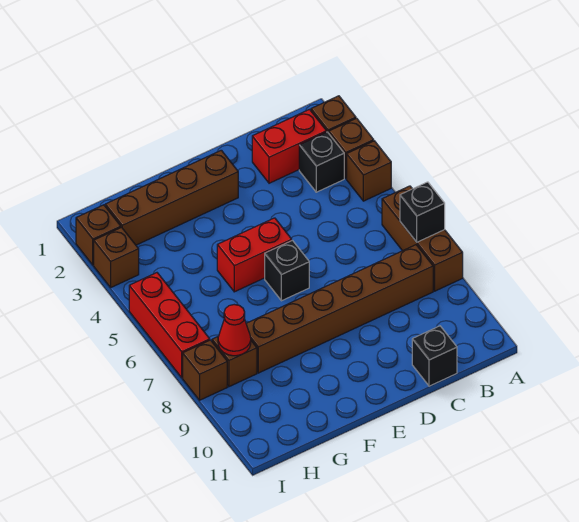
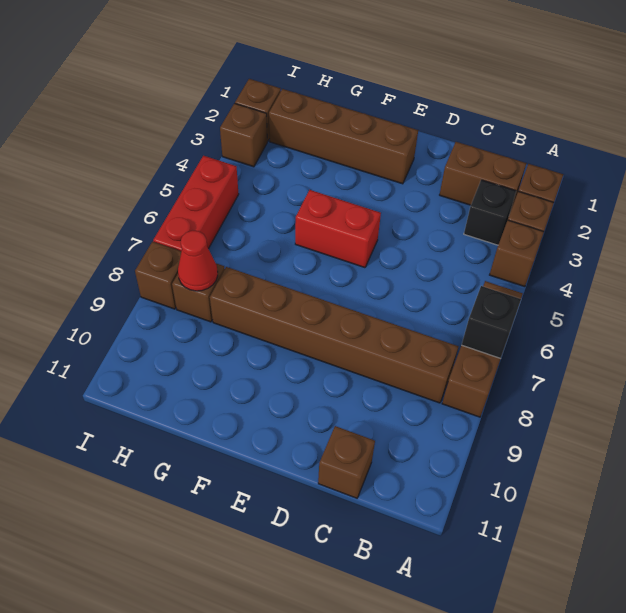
red 1x2 brick [252,109,326,183] -> brown 1x2 brick [440,142,526,212]
black 1x1 brick [412,326,457,386] -> brown 1x1 brick [318,426,375,498]
black 1x1 brick [265,240,309,301] -> none

